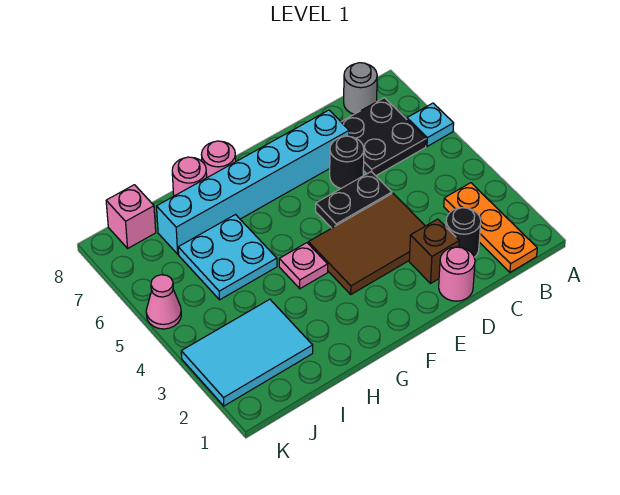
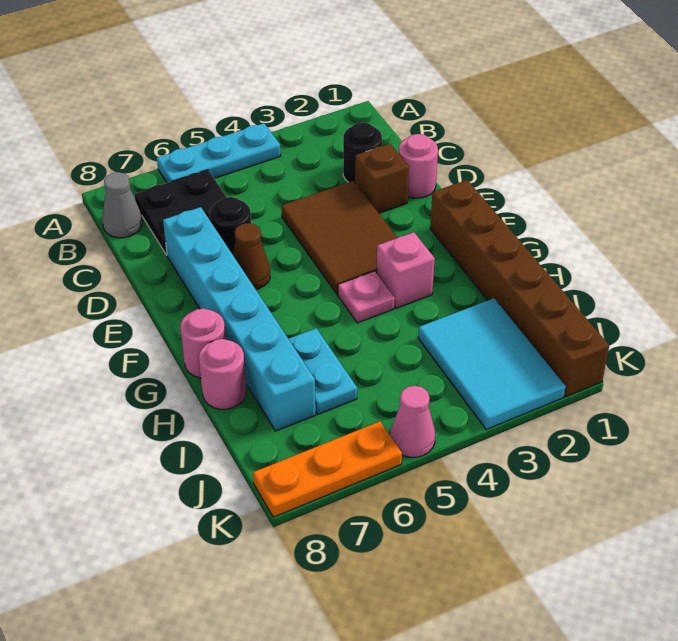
cyan 1x1 plate [407,103,454,146] -> cyan 1x3 plate [157,123,281,183]
orange 1x3 plate [444,183,537,272] -> orange 1x3 plate moved to [253,422,402,517]
grey 1x1 round brick [344,63,377,114] -> grey 1x1 cone [102,172,143,238]
black 1x2 plate [316,172,392,228] -> none
none -> brown 1x1 cone [233,223,270,289]
none -> brown 1x6 brick [430,180,609,397]
cyan 2x2 plate [178,215,277,300] -> cyan 1x2 plate [289,328,357,414]
pink 1x1 brick [106,185,156,248] -> pink 1x1 brick moved to [377,232,435,308]

